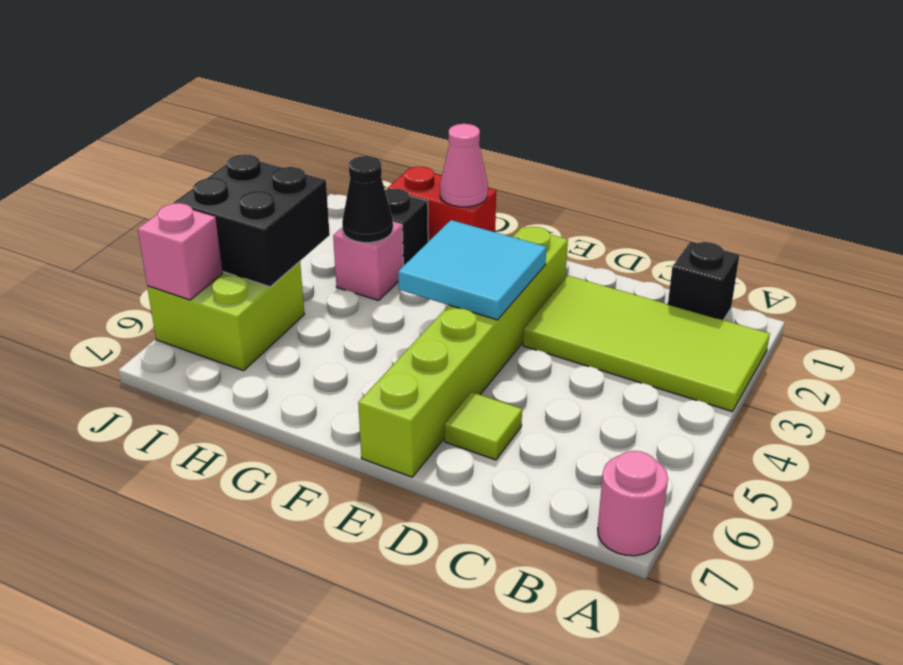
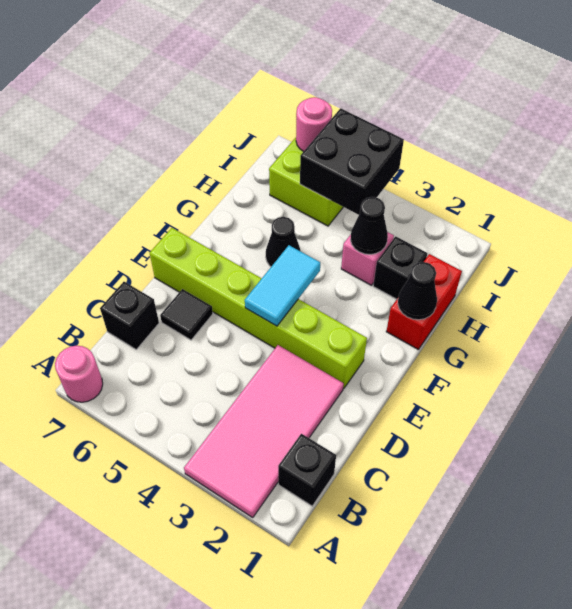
lime 2x4 tile [523,276,770,412] -> pink 2x4 tile [184,345,344,517]
none -> black 1x1 brick [100,282,159,349]
lime 1x1 tile [445,392,522,460] -> black 1x1 tile [160,289,213,340]
cyan 2x2 tile [398,220,546,320] -> cyan 1x2 tile [245,245,320,326]
pink 1x1 cone [440,124,488,207] -> black 1x1 cone [398,262,437,320]
none -> black 1x1 cone [266,217,301,266]
pink 1x1 brick [138,203,223,300] -> pink 1x1 round brick [296,97,332,152]

